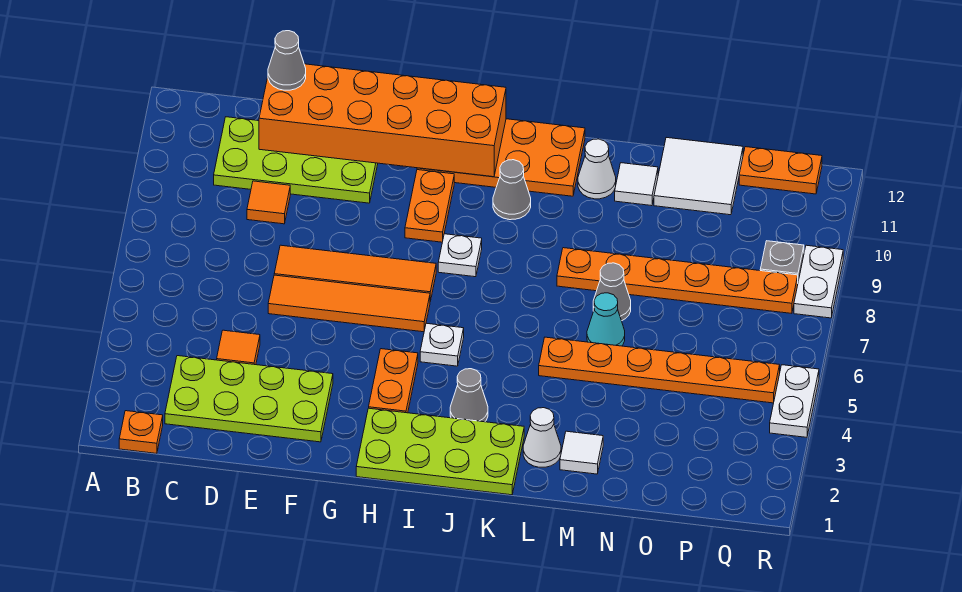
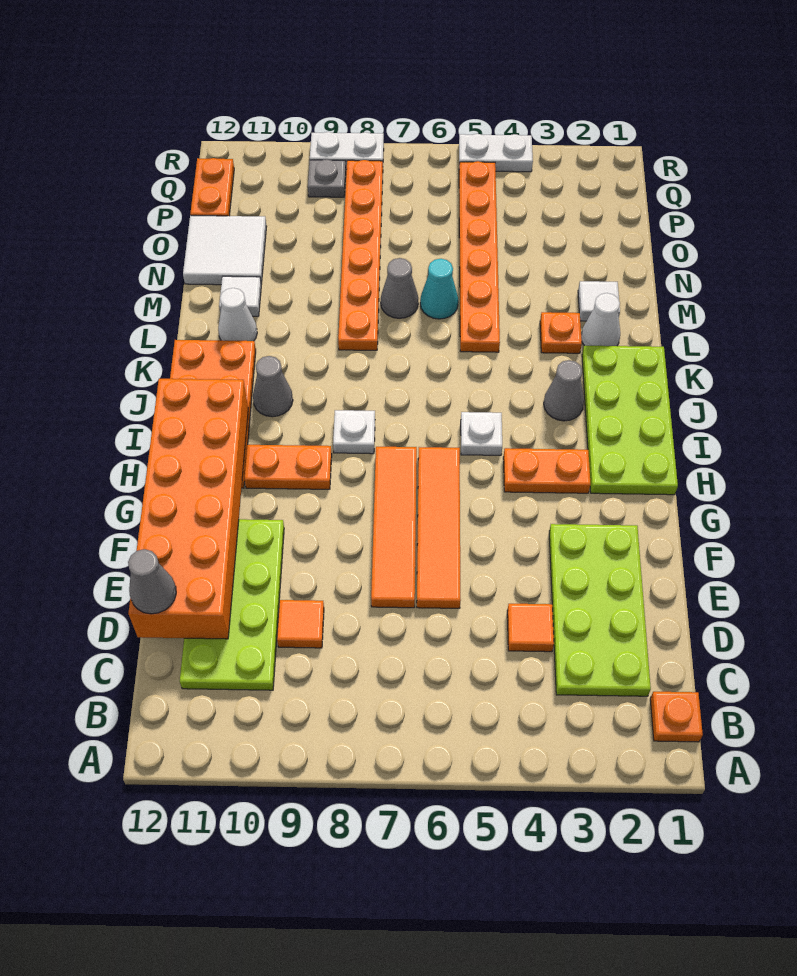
none -> orange 1x1 plate [540,312,582,353]

